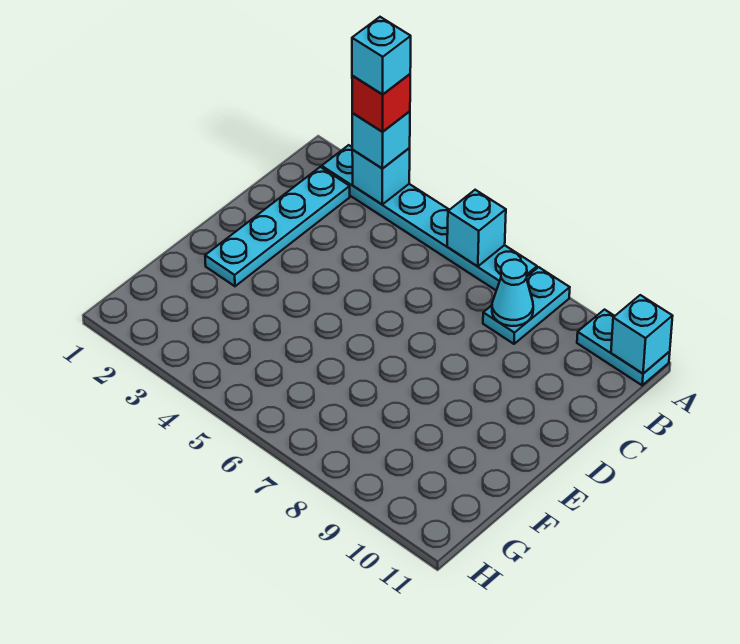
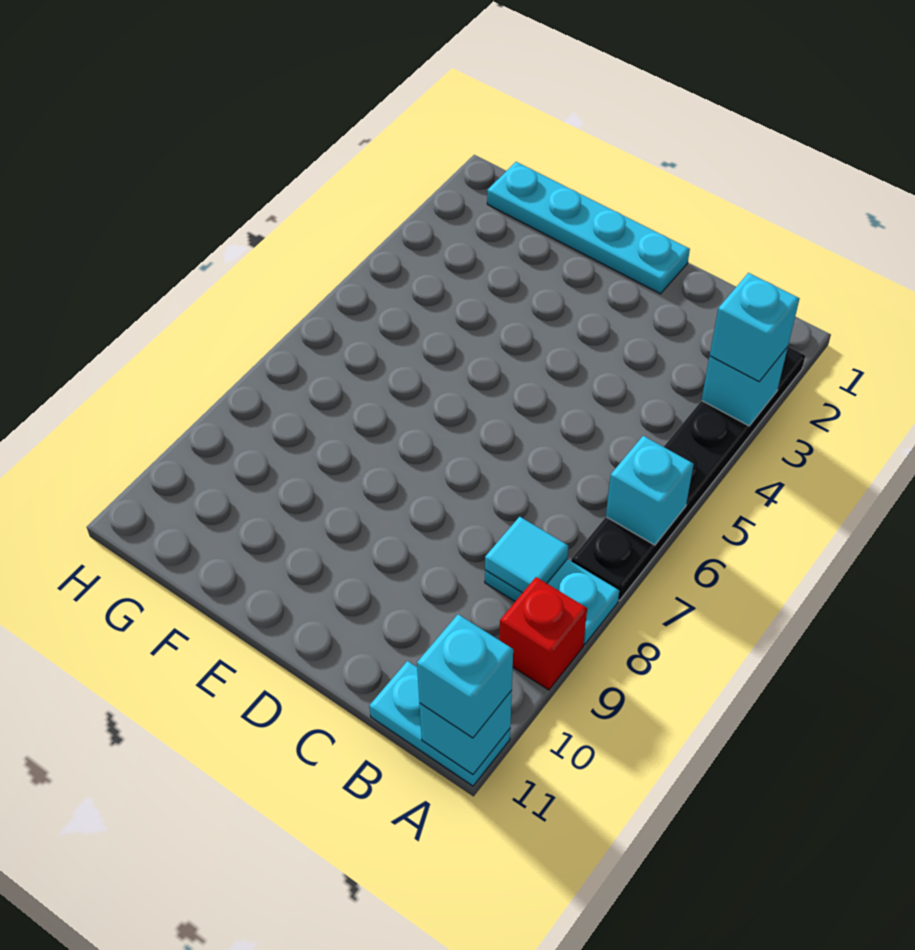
cyan 1x6 plate [322,145,537,290] -> black 1x6 plate [571,347,805,600]
red 1x1 brick [352,74,410,132] -> red 1x1 brick moved to [500,577,587,690]
cyan 1x1 brick [352,17,411,94] -> cyan 1x1 brick moved to [417,614,513,738]
cyan 1x2 plate [577,310,670,385] -> cyan 1x2 plate turned to [369,661,510,786]
cyan 1x4 plate [205,167,350,286] -> cyan 1x4 plate moved to [487,162,690,294]
cyan 1x1 cone [492,260,533,326] -> cyan 1x1 tile [485,517,568,593]

